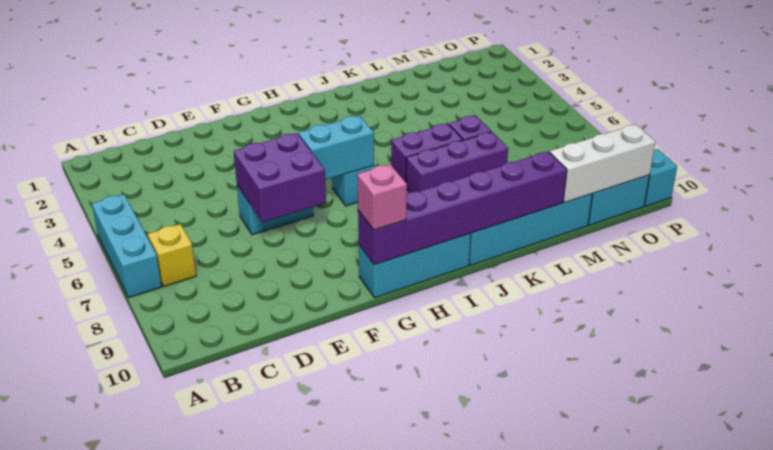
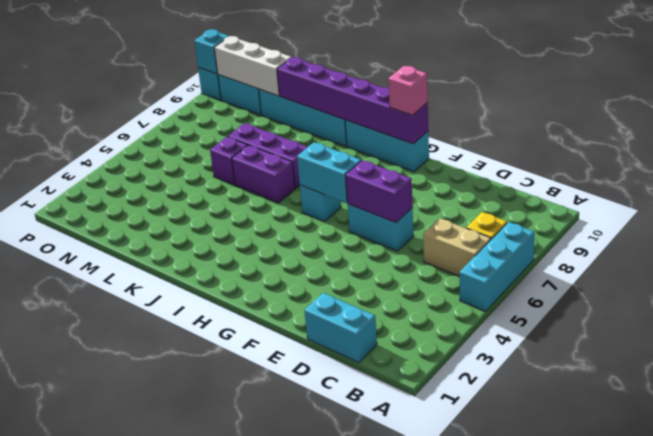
none -> tan 1x2 brick [423,218,491,276]
none -> cyan 1x2 brick [305,293,377,363]
purple 2x2 brick [234,133,326,222] -> purple 1x2 brick [346,160,413,223]
none -> cyan 1x1 brick [194,29,229,74]

